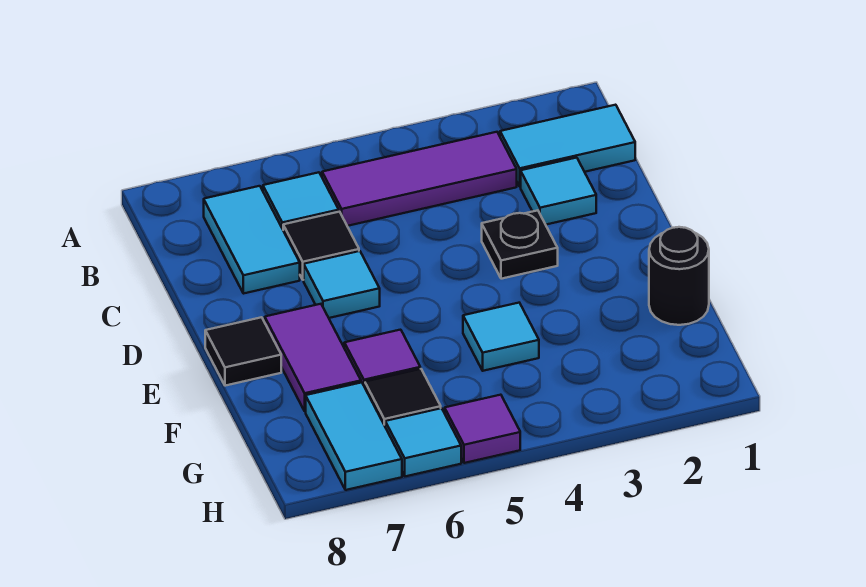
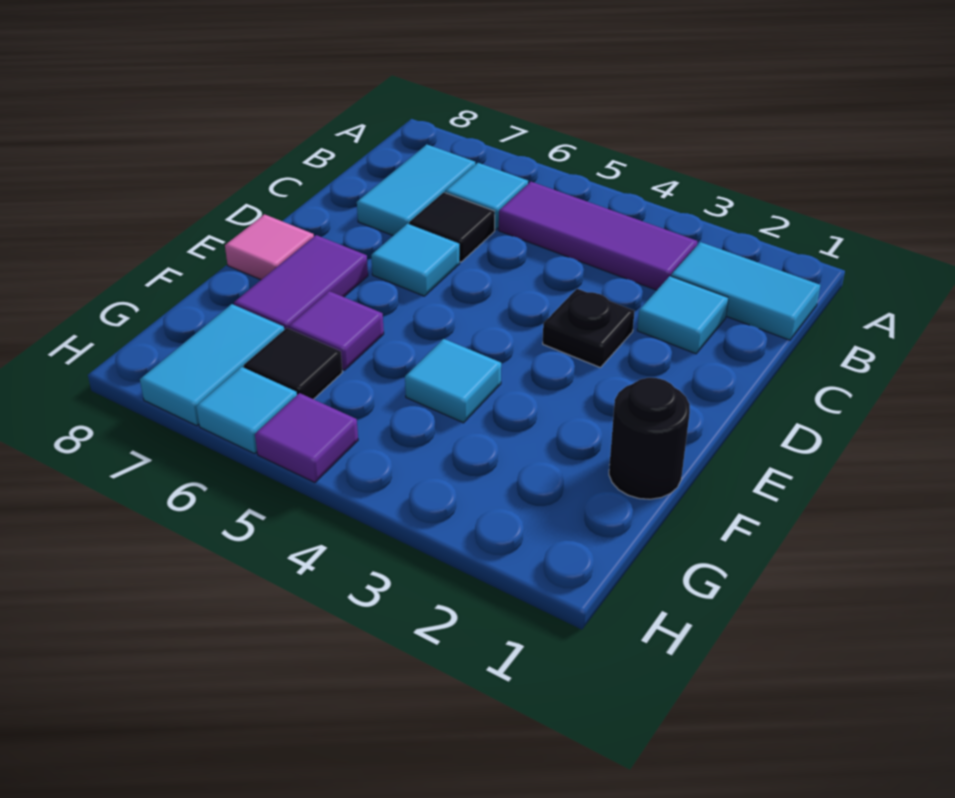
black 1x1 tile [205,317,281,386] -> pink 1x1 tile [225,214,314,280]

